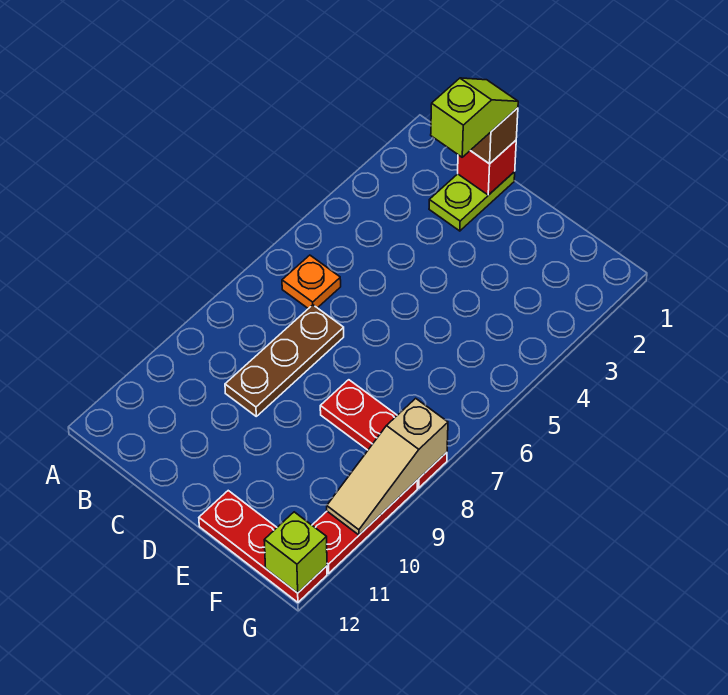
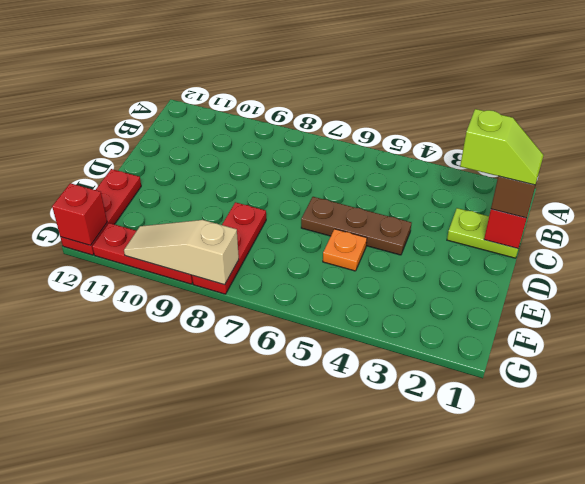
orange 1x1 plate [282,255,341,309] -> orange 1x1 plate moved to [323,229,367,271]
brown 1x3 plate [225,305,344,416] -> brown 1x3 plate moved to [301,197,411,255]
lime 1x1 brick [264,512,327,593] -> red 1x1 brick [52,183,107,245]

